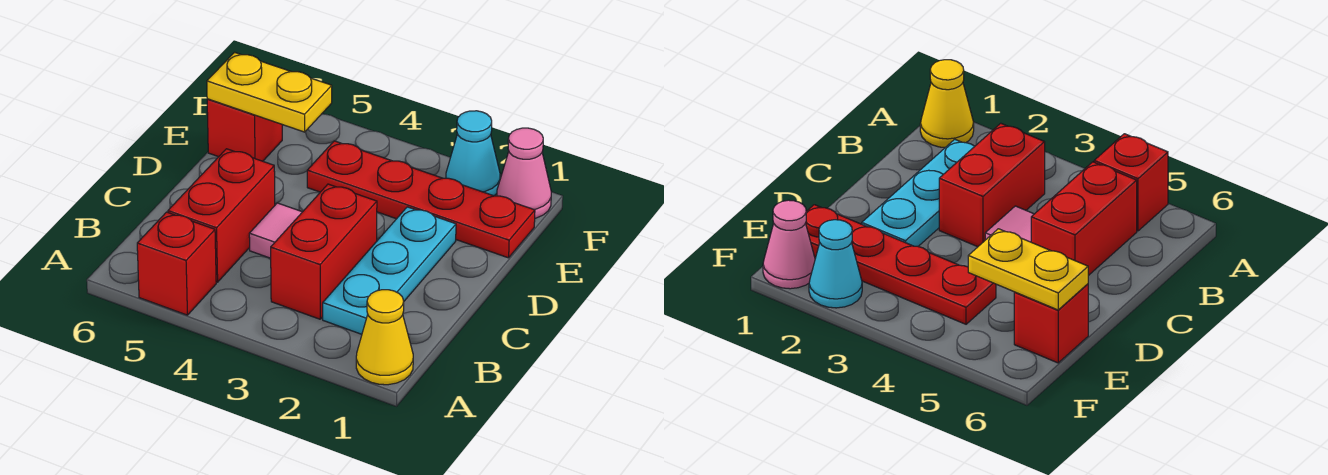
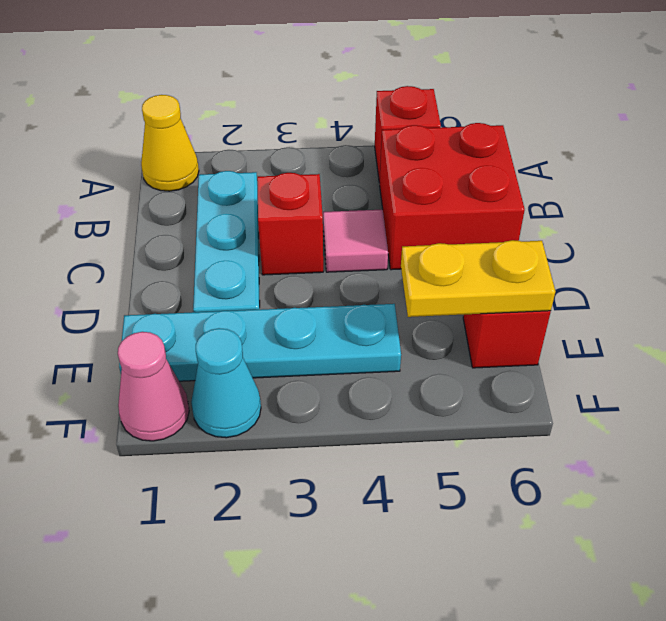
red 1x2 brick [271,184,377,319] -> red 1x1 brick [257,173,323,275]
red 1x2 brick [168,149,275,282] -> red 2x2 brick [380,123,525,270]
red 1x4 plate [307,141,535,258] -> cyan 1x4 plate [119,304,401,381]

